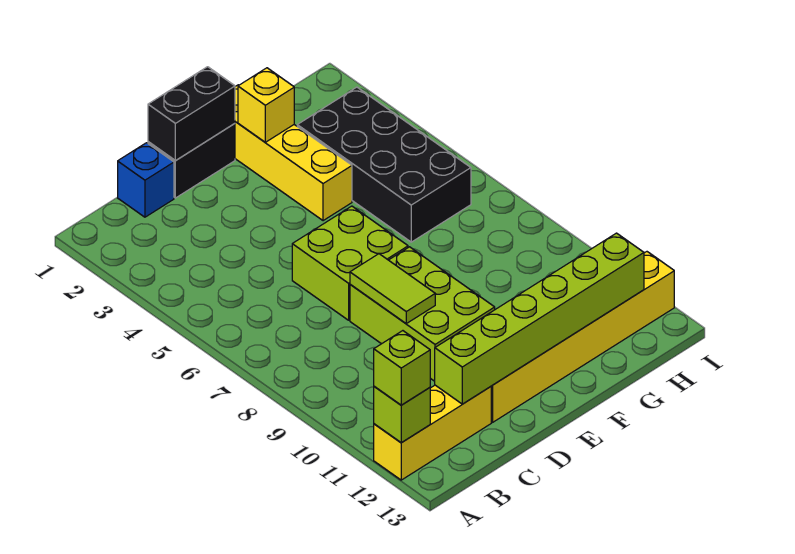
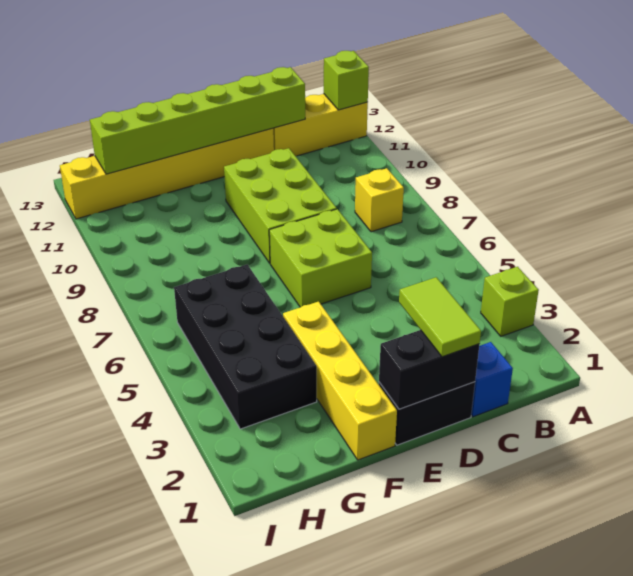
lime 1x1 brick [374,331,430,405] -> lime 1x1 brick moved to [481,267,539,336]
lime 1x2 tile [350,254,435,323] -> lime 1x2 tile moved to [399,277,481,357]
yellow 1x1 brick [238,68,294,142] -> yellow 1x1 brick moved to [355,168,404,232]

